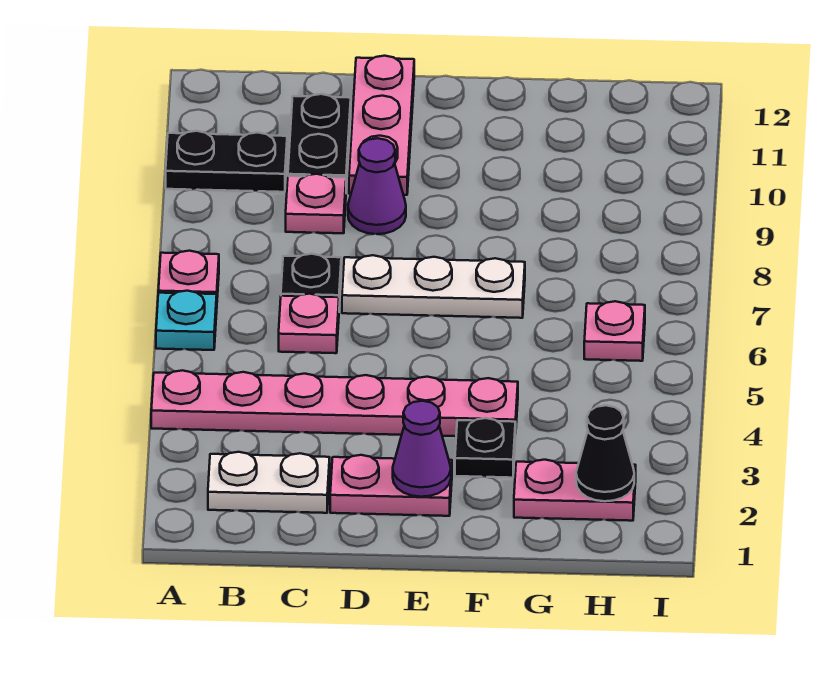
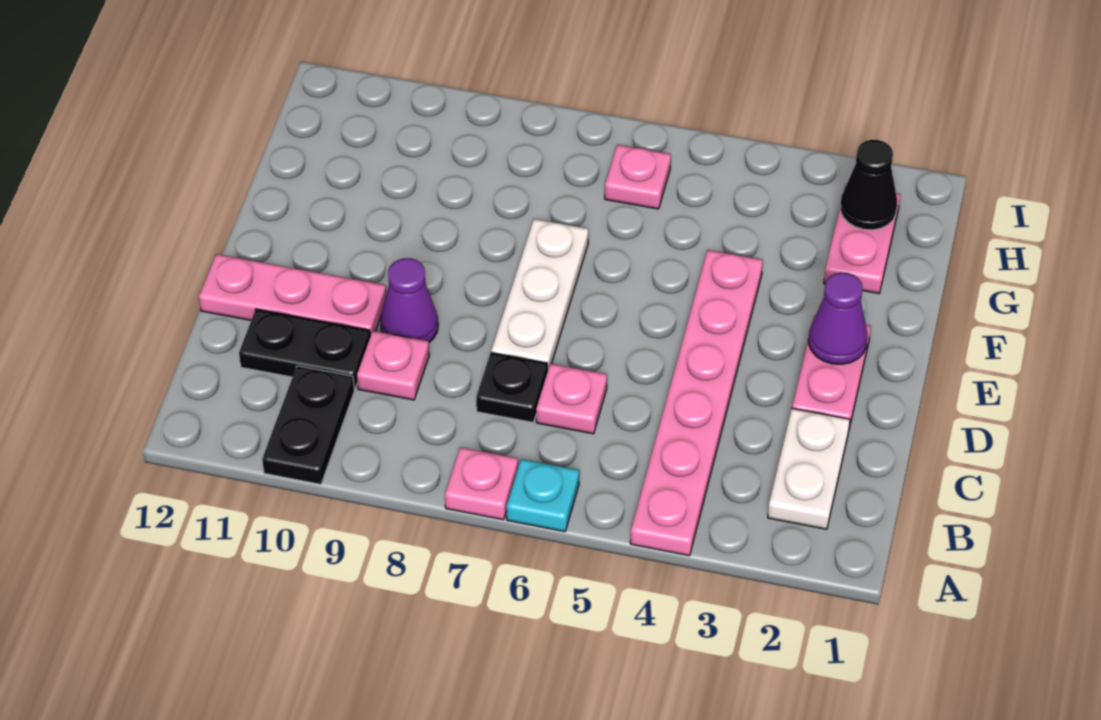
black 1x1 plate [455,418,516,478] -> none

